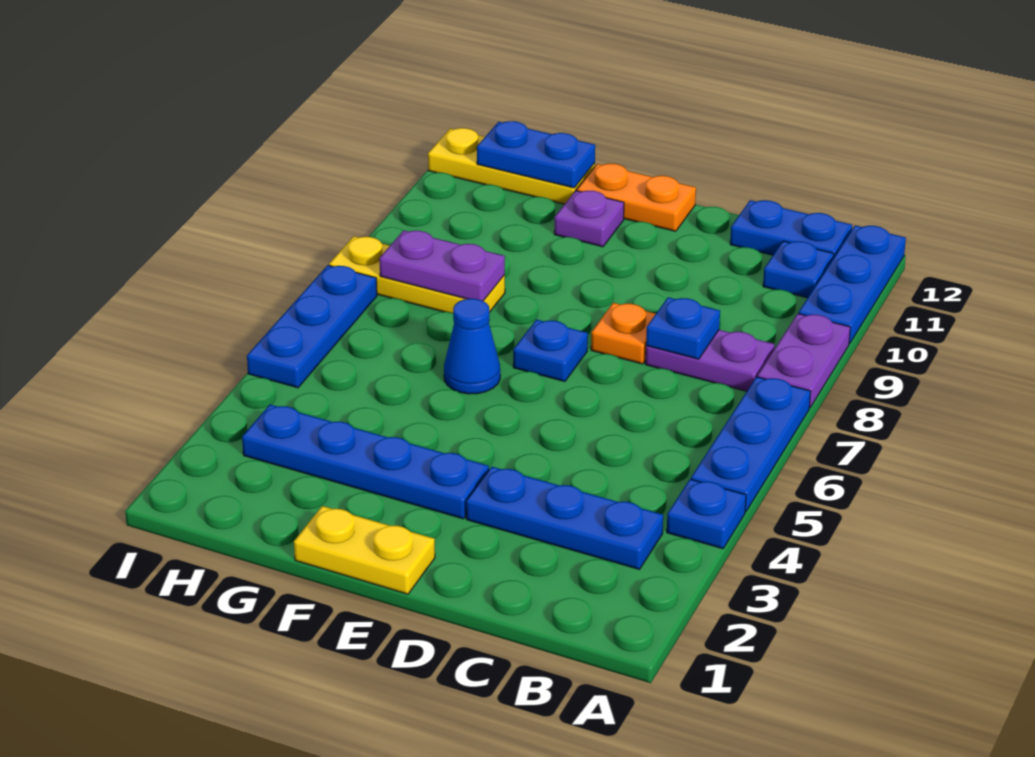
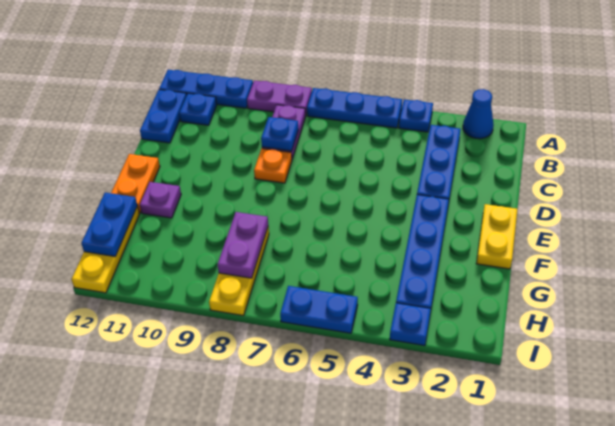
blue 1x1 plate [513,319,588,382] -> blue 1x1 plate moved to [390,303,431,346]
blue 1x1 cone [444,299,500,394] -> blue 1x1 cone moved to [463,89,494,139]
blue 1x3 plate [247,265,377,388] -> blue 1x2 plate [280,286,358,333]

